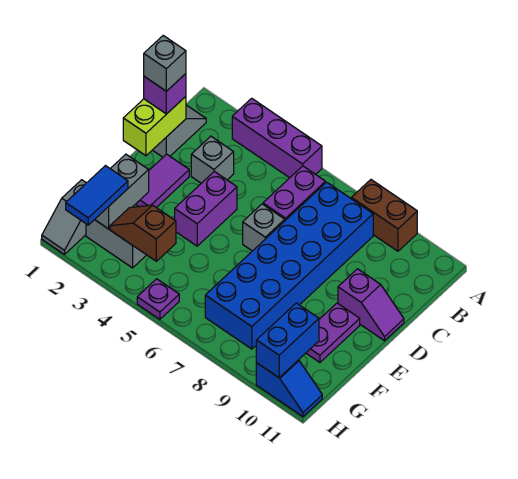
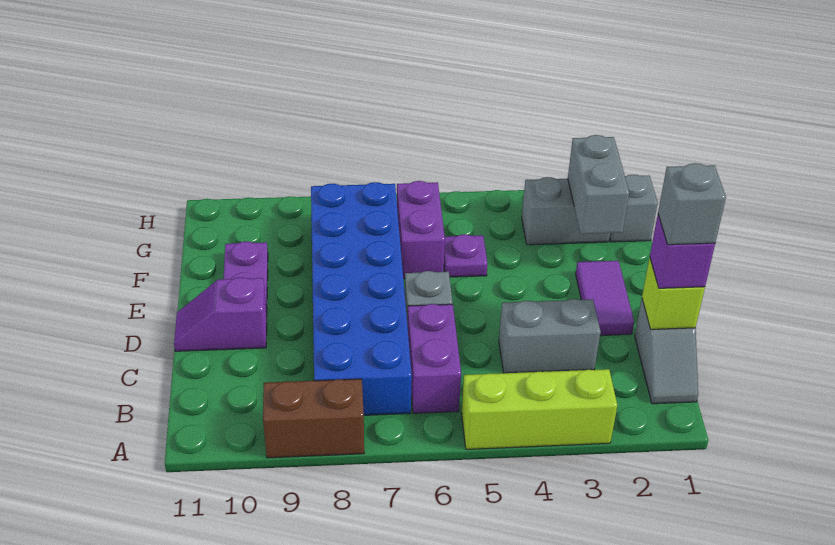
purple 1x3 brick [232,98,322,178] -> lime 1x3 brick [461,369,617,449]
lime 1x2 brick [123,96,186,156] -> lime 1x1 brick [642,257,705,329]
grey 1x1 brick [191,136,234,183] -> grey 1x2 brick [499,299,601,373]
purple 1x2 brick [175,171,237,246] -> purple 1x2 brick moved to [397,181,445,279]
blue 1x2 tile [66,166,128,225] -> none
brown 1x2 slope [110,205,176,261] -> none
blue 1x2 brick [256,303,319,378] -> none
purple 1x1 plate [137,279,179,319] -> purple 1x1 plate moved to [444,234,488,277]
blue 1x2 slope [256,360,322,417] -> none

